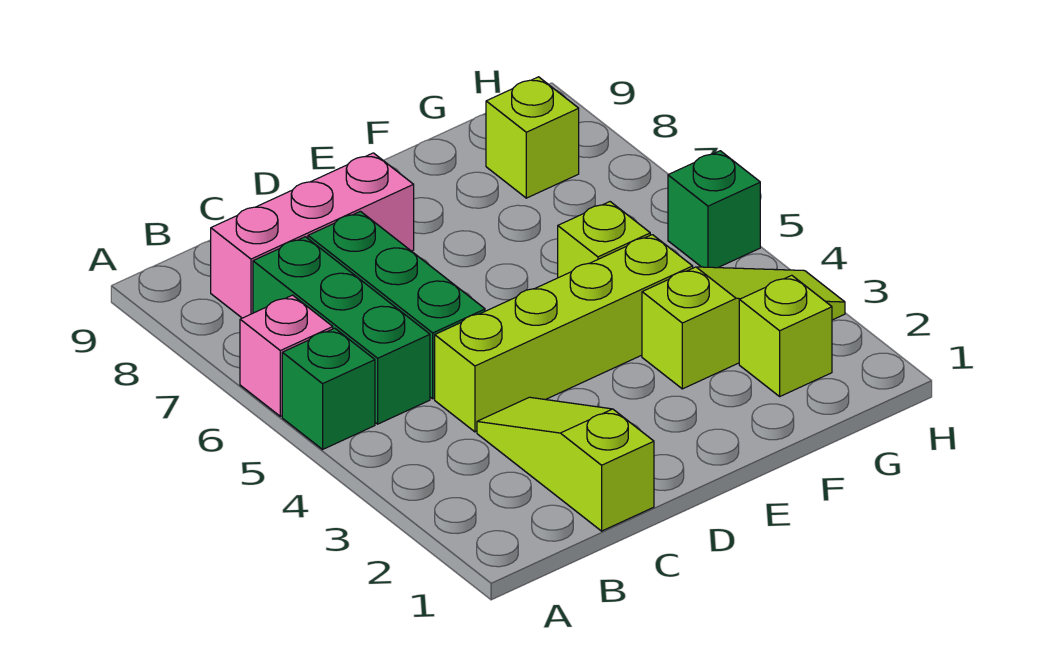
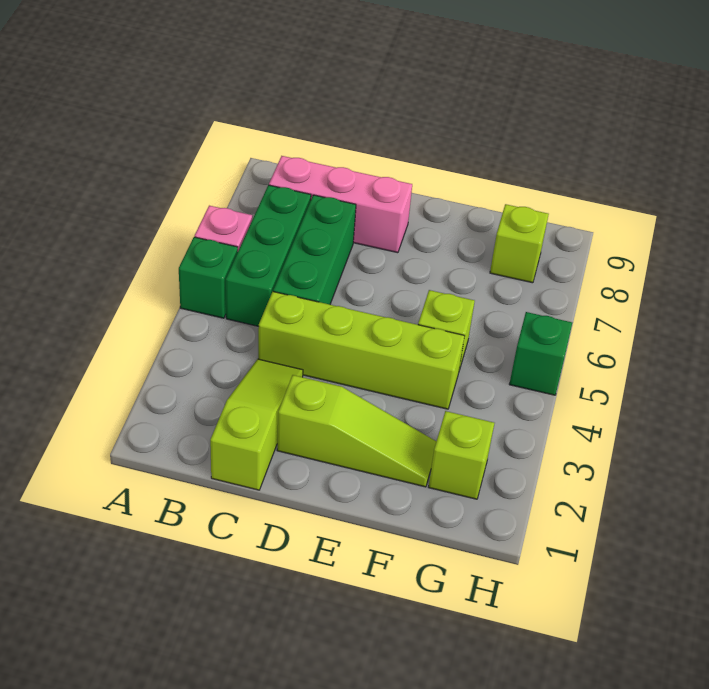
lime 1x3 slope [642,267,845,389] -> lime 1x3 slope moved to [277,375,436,487]

